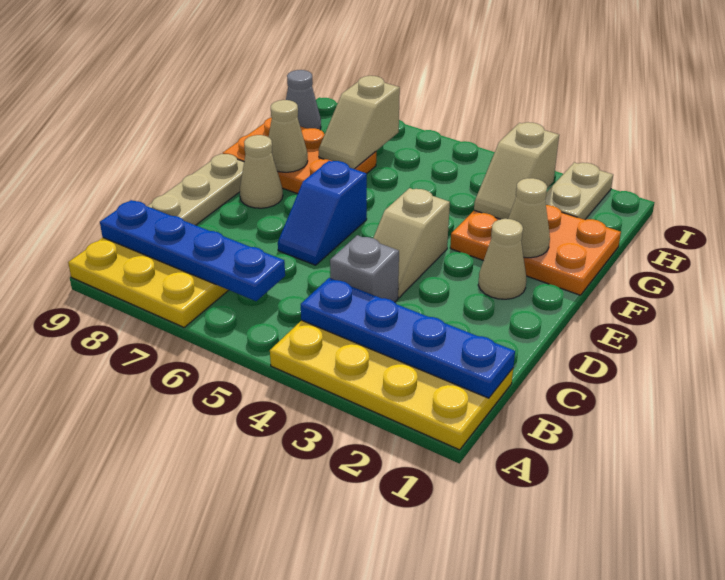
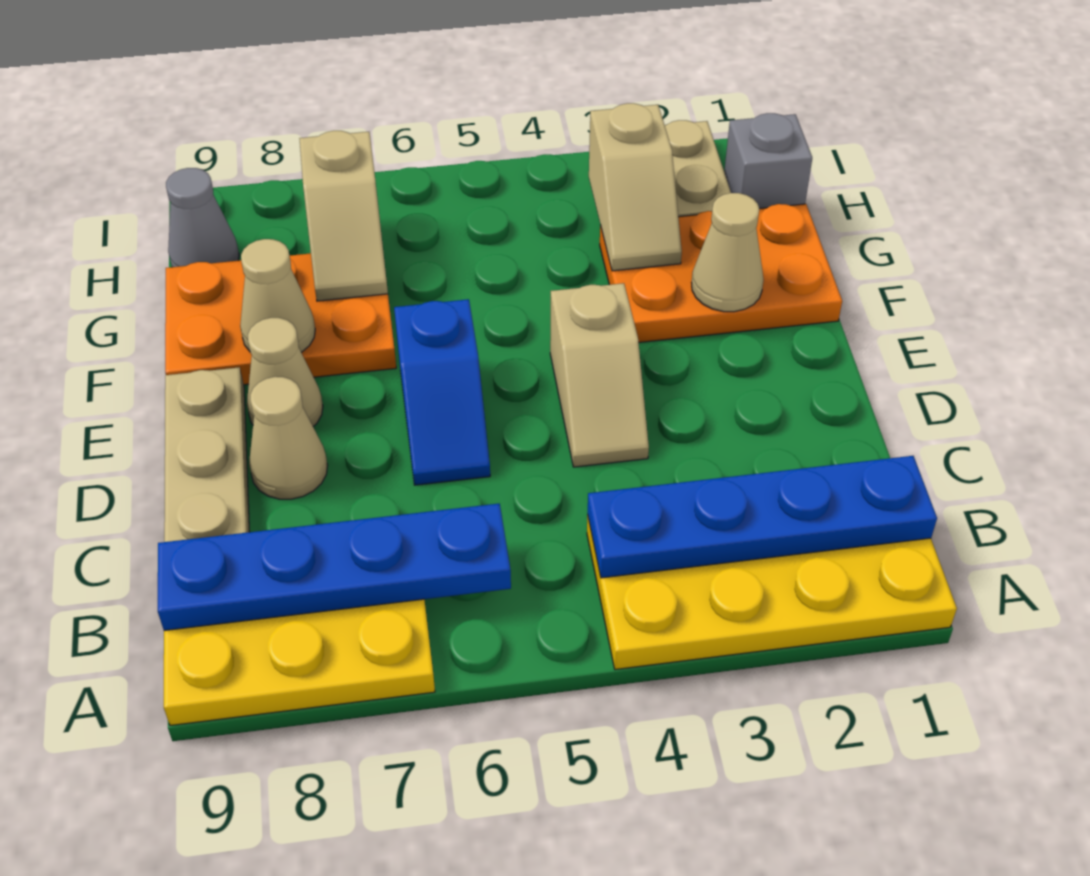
grey 1x1 brick [330,235,399,302] -> grey 1x1 brick moved to [724,113,812,209]
tan 1x1 cone [478,219,526,299] -> tan 1x1 cone moved to [249,377,328,499]

